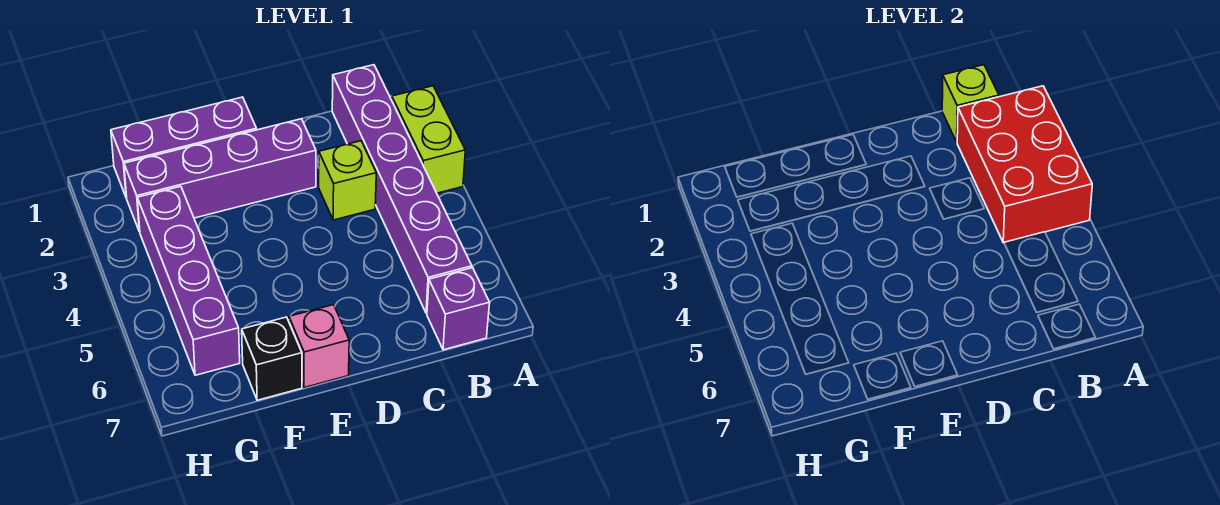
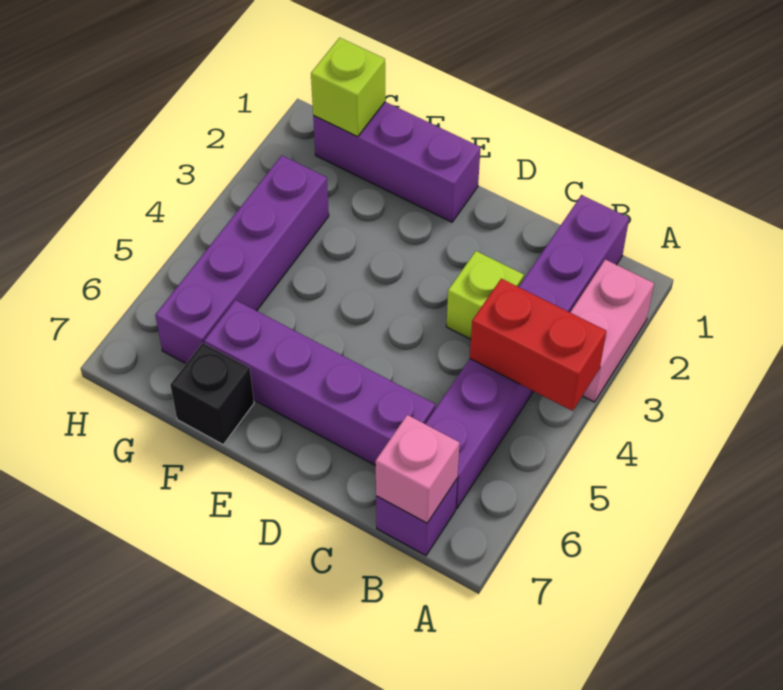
lime 1x2 brick [392,86,465,193] -> pink 1x2 brick [570,260,654,402]
red 2x3 brick [957,86,1092,243] -> red 1x2 brick [470,279,606,411]
lime 1x1 brick [942,65,999,142] -> lime 1x1 brick moved to [311,38,385,137]
purple 1x4 brick [124,119,316,232] -> purple 1x4 brick moved to [204,300,435,466]
pink 1x1 brick [289,305,349,388] -> pink 1x1 brick moved to [376,415,460,523]

